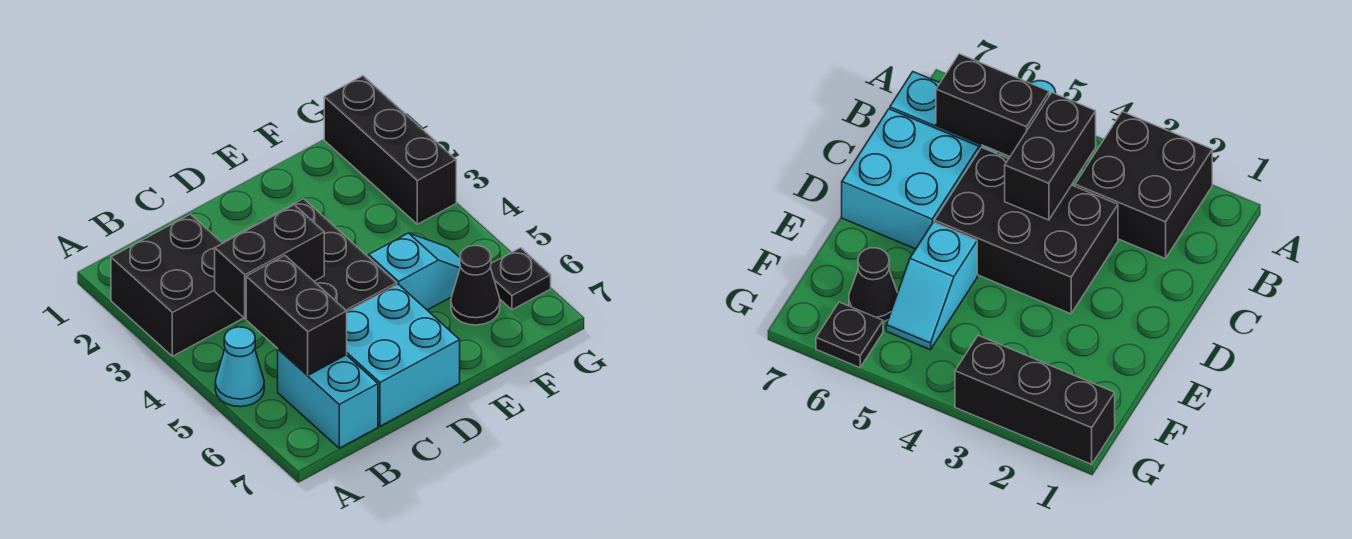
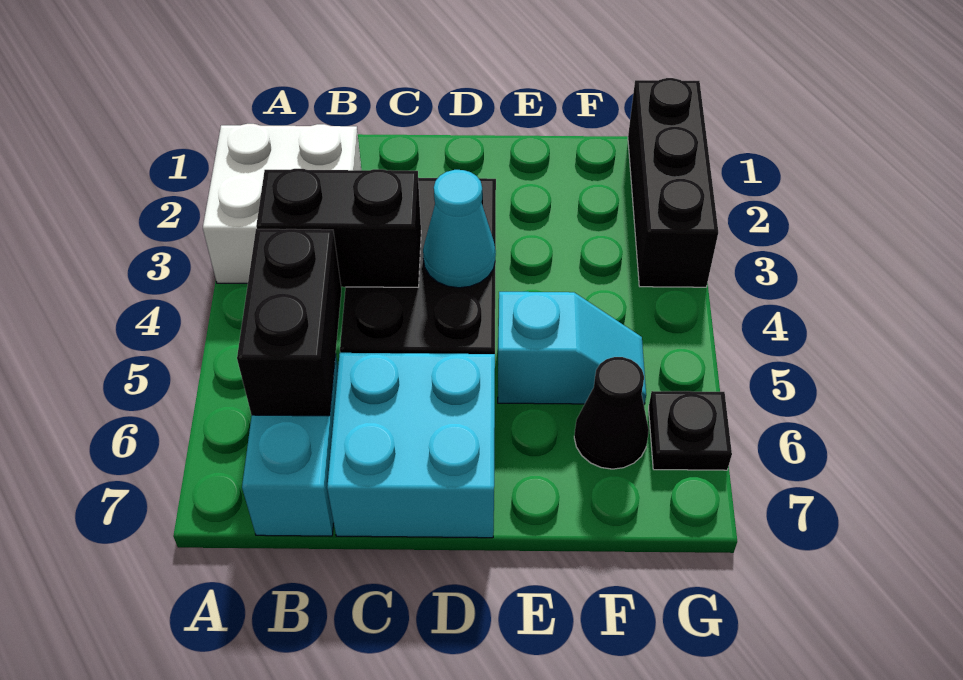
black 2x2 brick [111,214,243,356] -> white 2x2 brick [203,124,361,283]
cyan 1x1 cone [215,327,264,407] -> cyan 1x1 cone moved to [423,170,496,288]

